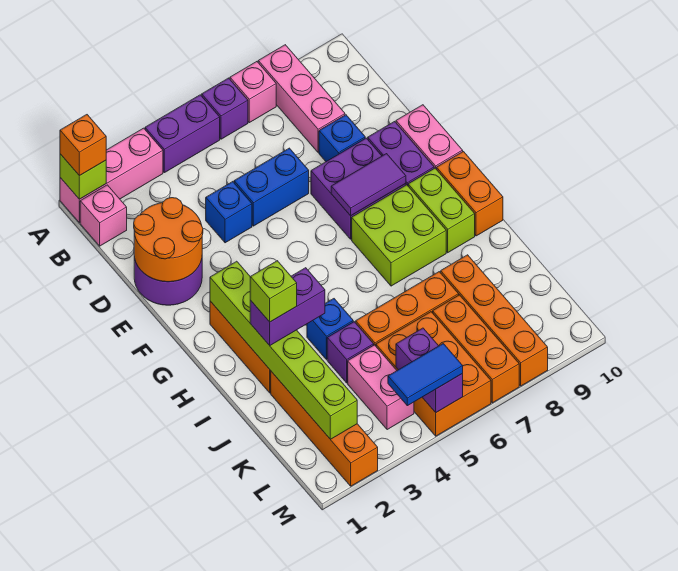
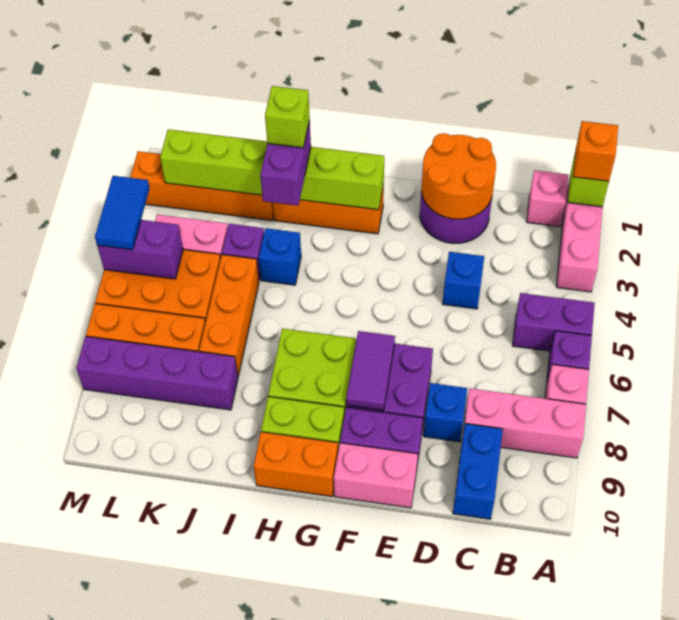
purple 1x2 brick [145,95,220,173] -> purple 1x2 brick turned to [513,293,595,351]
blue 1x2 brick [234,148,309,226] -> blue 1x2 brick moved to [453,424,503,519]
orange 1x4 brick [441,255,548,386] -> purple 1x4 brick [76,336,238,410]

